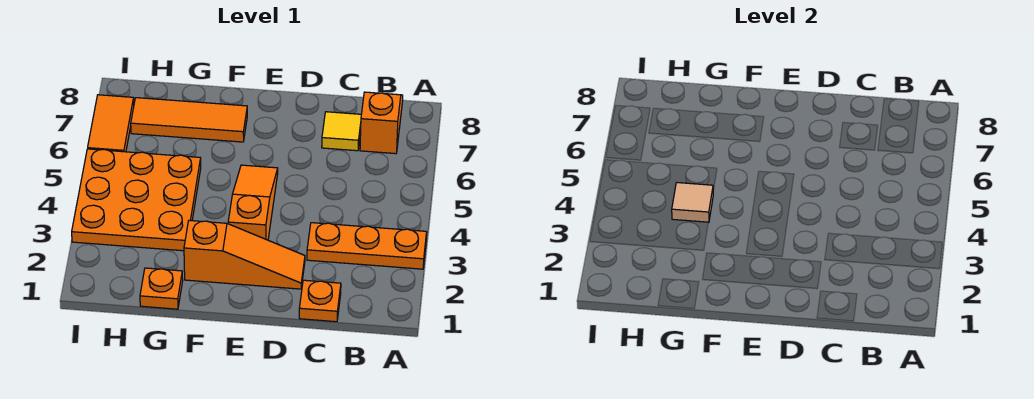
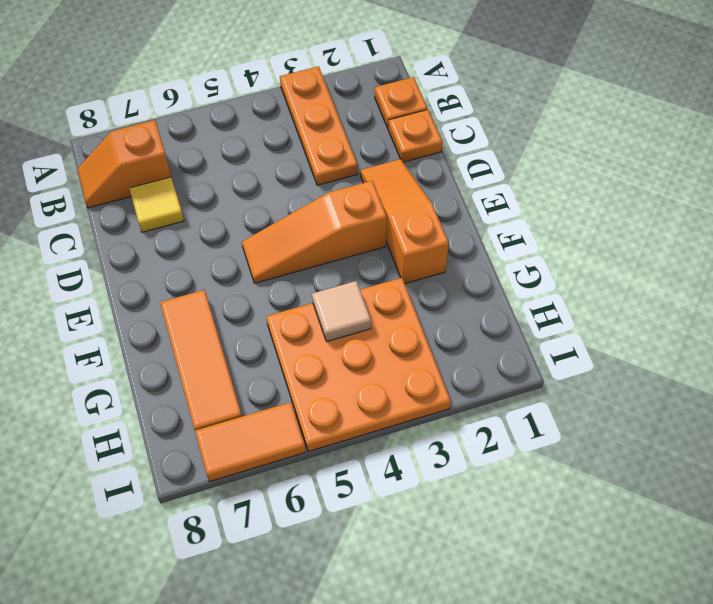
orange 1x1 plate [140,268,183,309] -> orange 1x1 plate moved to [375,77,428,128]

